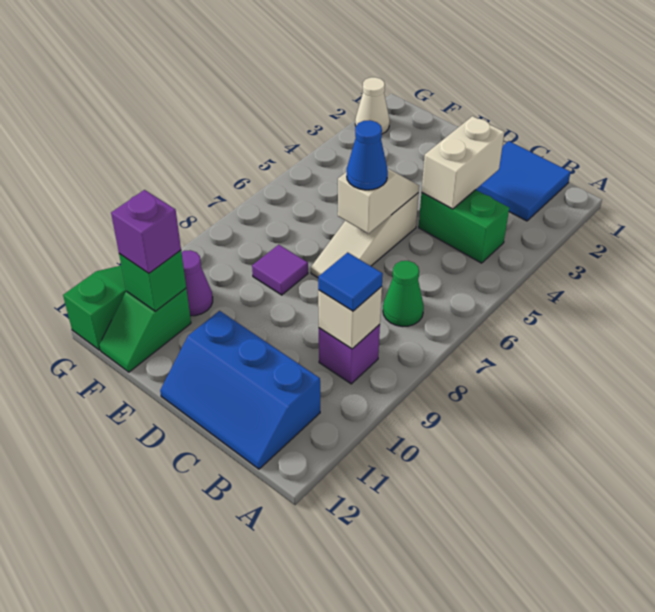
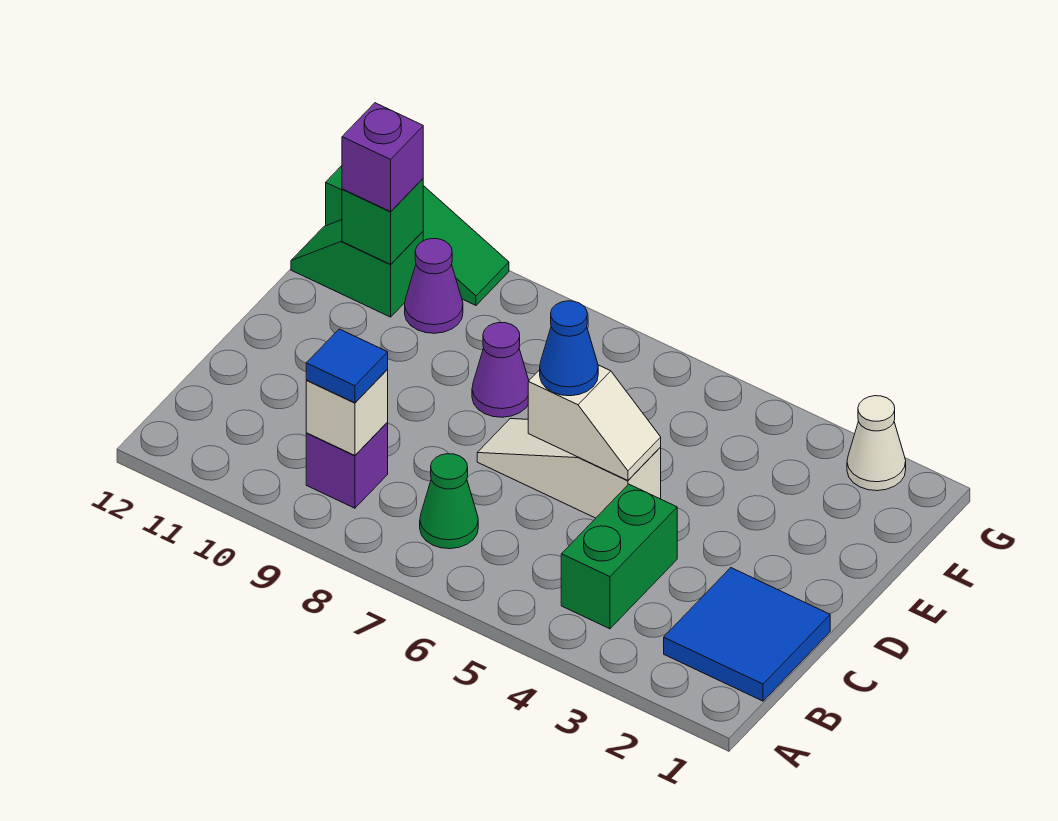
blue 2x3 slope [160,311,320,469] -> none
white 1x2 brick [422,116,504,209] -> none
purple 1x1 tile [252,245,308,295] -> purple 1x1 cone [472,323,529,417]

